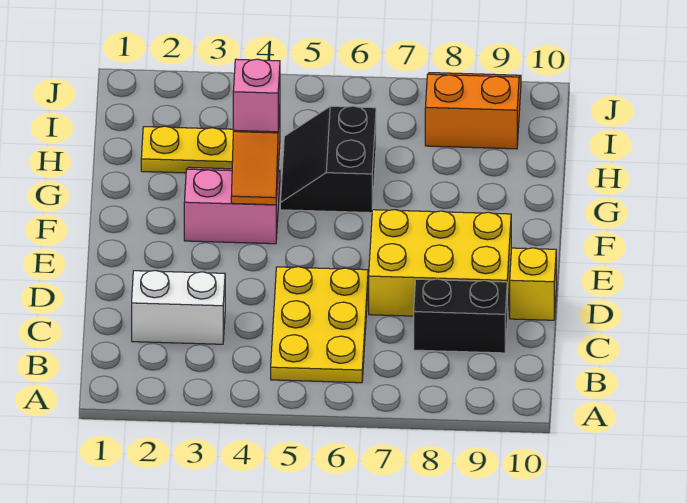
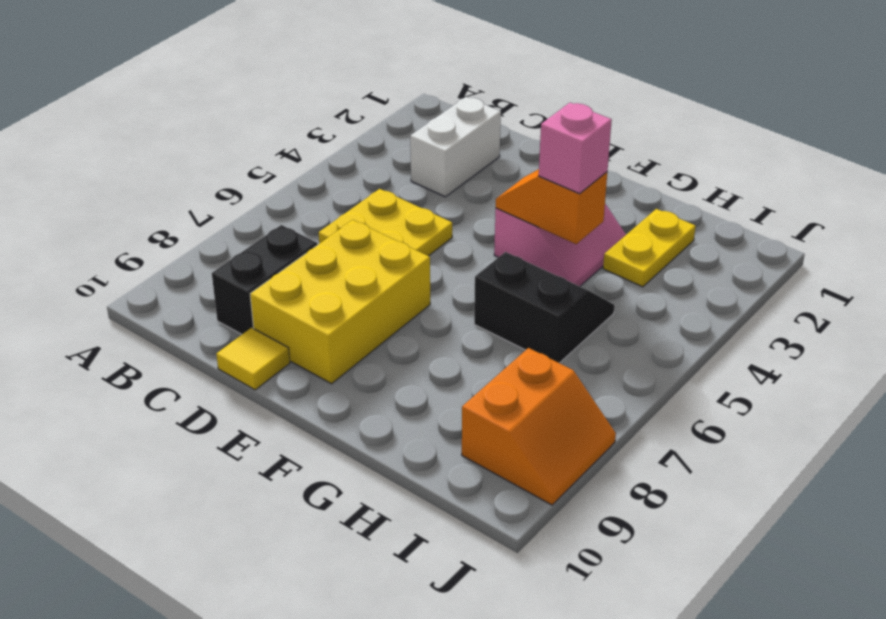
yellow 2x3 plate [271,267,368,383] -> yellow 2x2 plate [319,189,452,256]
yellow 1x1 brick [510,248,556,320] -> yellow 1x1 tile [216,328,290,390]

